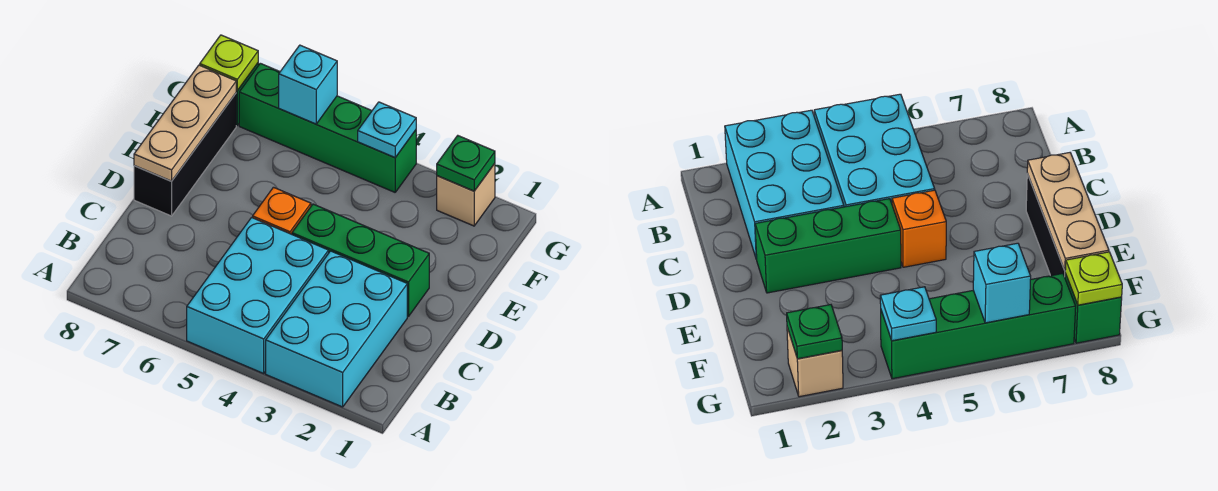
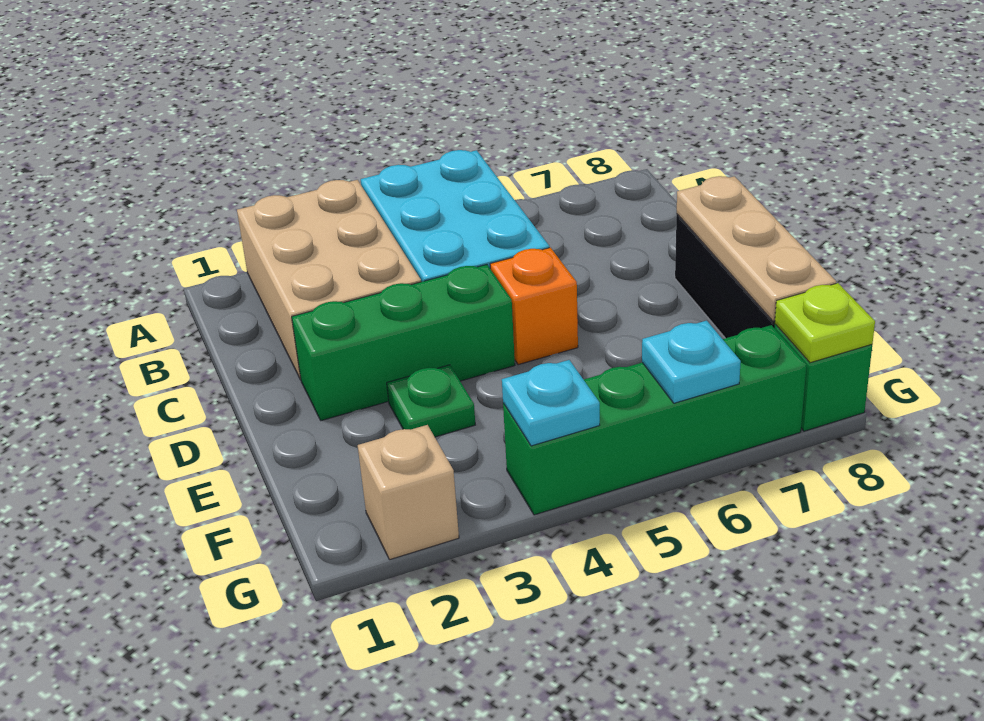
cyan 2x3 brick [266,251,407,407] -> tan 2x3 brick [237,180,421,380]
green 1x1 plate [437,136,495,191] -> green 1x1 plate moved to [387,365,475,437]
cyan 1x1 brick [279,45,337,124] -> cyan 1x1 plate [642,321,741,403]

